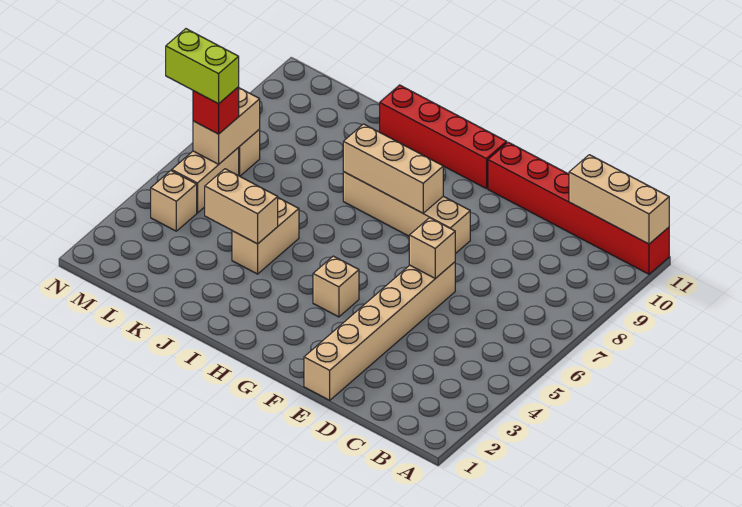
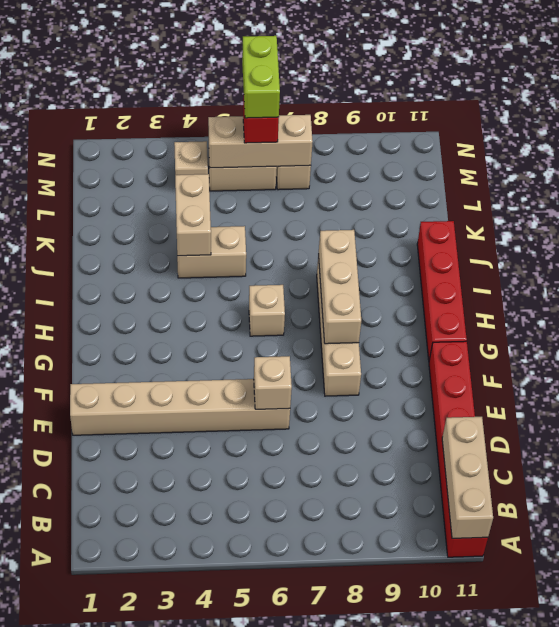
tan 1x1 brick [313,256,359,317] -> tan 1x1 brick moved to [249,285,285,336]
tan 1x2 brick [193,88,260,164] -> tan 1x3 brick [208,115,313,168]

